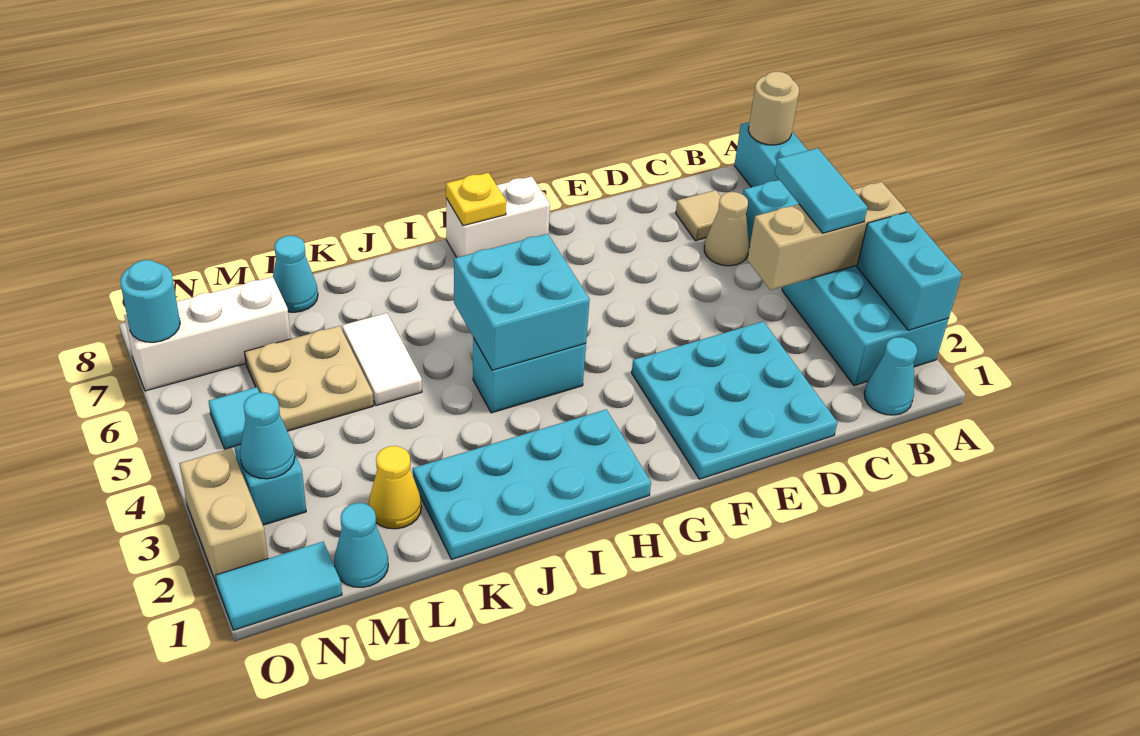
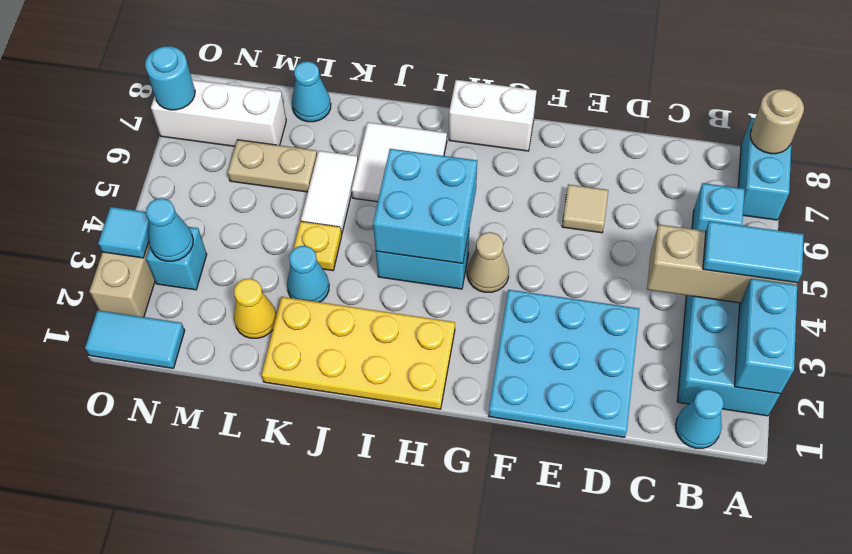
cyan 1x2 tile [775,148,868,233] -> cyan 1x2 tile turned to [703,221,804,283]
tan 1x1 cone [704,192,749,266] -> tan 1x1 cone moved to [467,232,509,292]
tan 1x1 tile [676,190,721,241] -> tan 1x1 tile moved to [562,184,608,233]
cyan 2x4 plate [413,410,651,559] -> yellow 2x4 plate [262,297,455,409]
yellow 1x1 plate [446,173,506,226] -> yellow 1x1 plate moved to [294,221,342,271]
none -> white 2x2 tile [352,122,447,202]
tan 2x2 plate [245,326,374,431] -> tan 1x2 plate [228,140,317,192]
cyan 1x1 cone [334,503,388,587] -> cyan 1x1 cone moved to [287,246,329,302]
cyan 1x1 tile [209,387,259,449] -> cyan 1x1 tile moved to [98,207,149,258]

